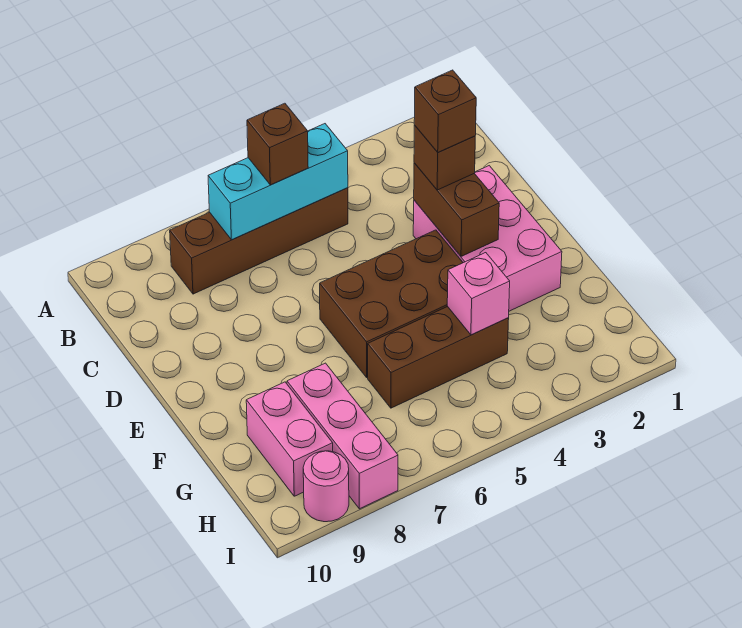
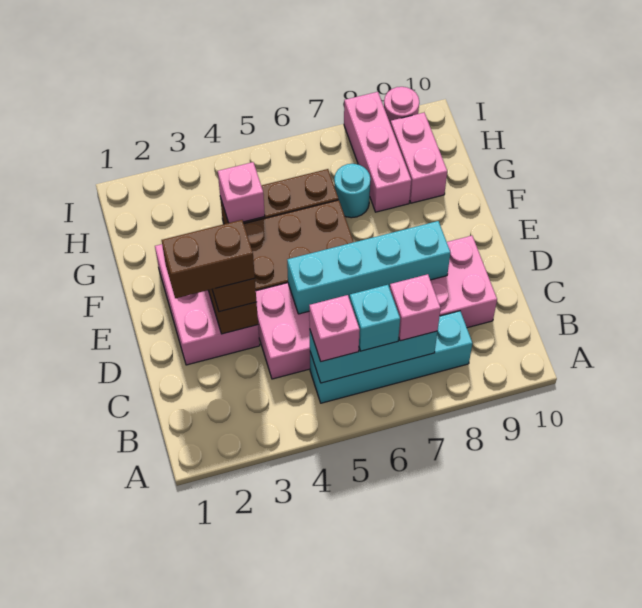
brown 1x4 brick [170,188,348,294] -> cyan 1x4 brick [310,311,472,403]
none -> pink 1x1 brick [309,295,360,362]
brown 1x1 brick [247,103,308,185] -> cyan 1x1 brick [350,285,400,351]
none -> pink 1x1 brick [390,274,441,341]
none -> pink 2x6 brick [256,236,497,379]
brown 1x1 brick [414,70,476,152] -> brown 1x2 brick [162,220,255,298]
none -> cyan 1x4 brick [287,221,450,314]
none -> cyan 1x1 round brick [334,164,370,218]

